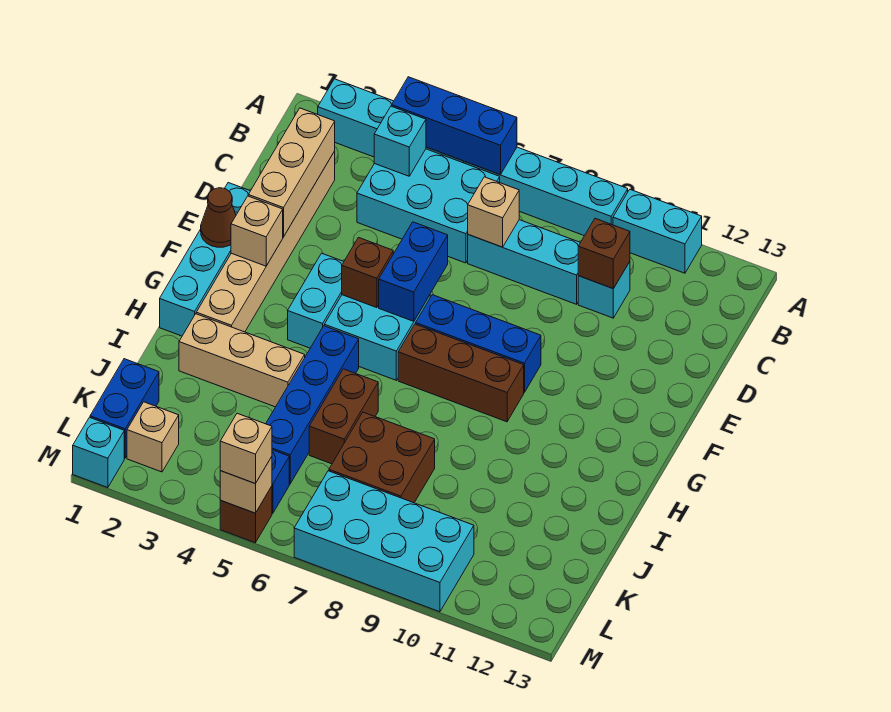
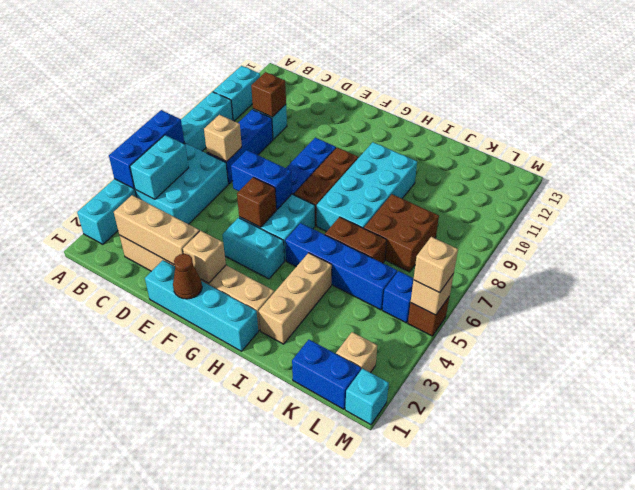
cyan 1x1 brick [374,106,426,176] -> cyan 1x2 brick [130,135,189,199]
cyan 1x3 brick [468,220,580,304] -> blue 1x3 brick [207,110,273,184]
cyan 2x4 brick [294,471,474,612] -> cyan 2x4 brick moved to [317,142,417,231]

